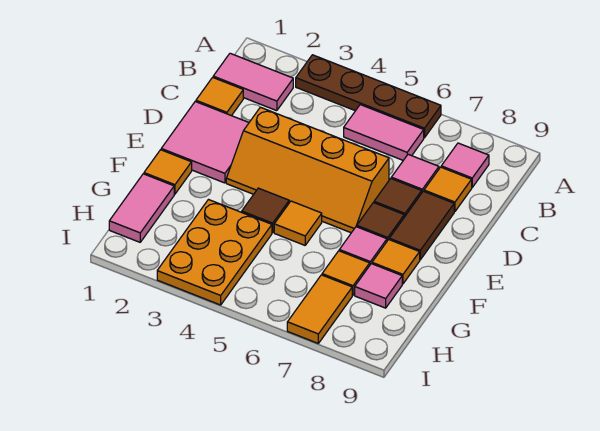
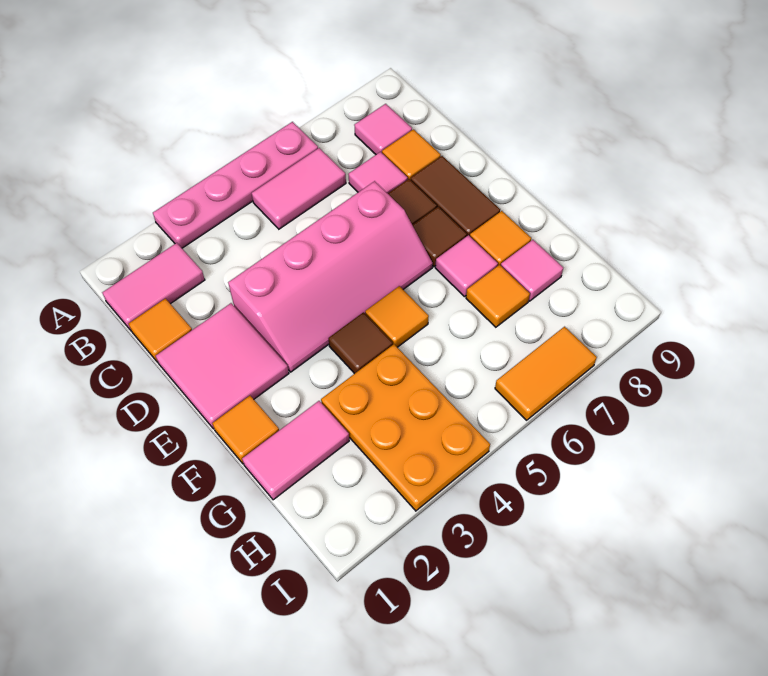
brown 1x4 plate [296,55,441,138] -> pink 1x4 plate [153,122,318,248]
orange 2x4 slope [226,107,389,233] -> pink 2x4 slope [228,181,433,372]
pink 1x2 tile [109,174,174,242] -> pink 1x2 tile turned to [242,401,349,500]
orange 1x2 tile [287,275,352,343] -> orange 1x2 tile turned to [495,327,597,420]

